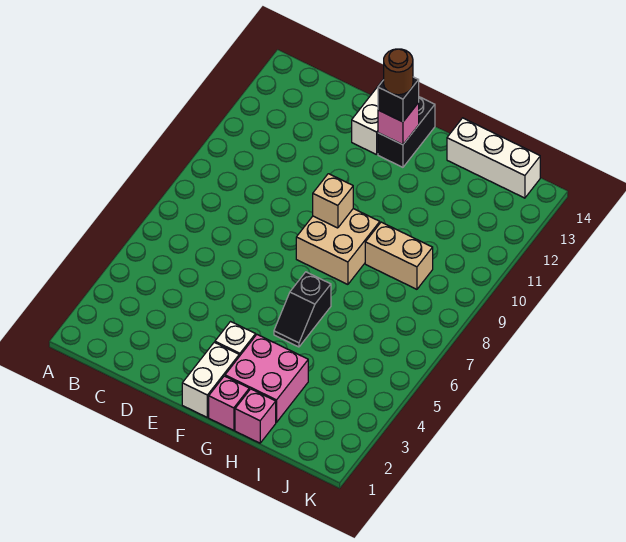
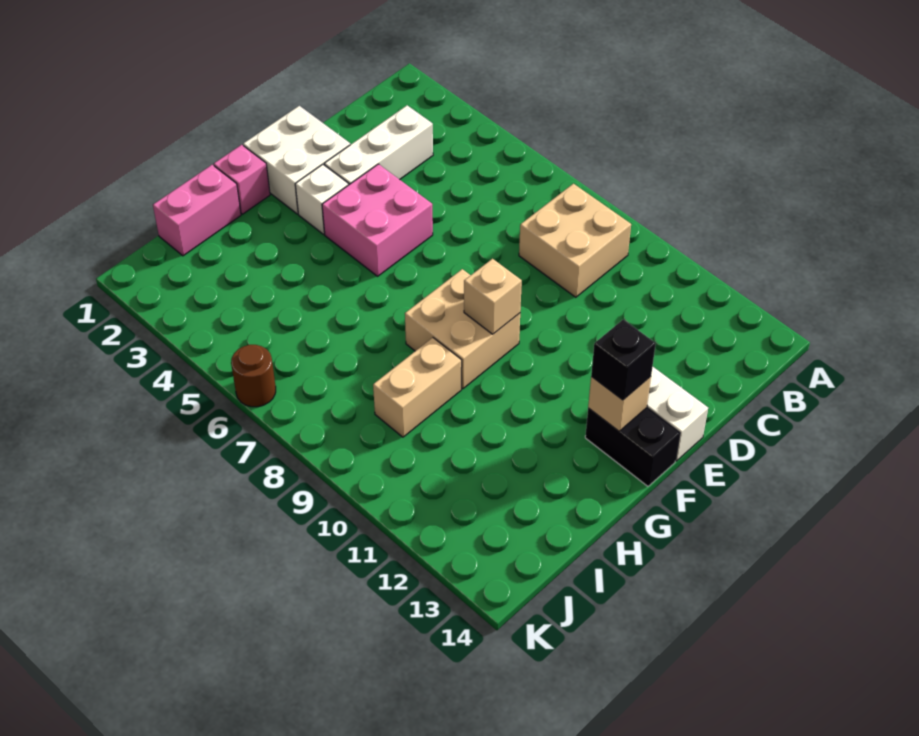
none -> tan 2x2 brick [519,184,631,297]
white 1x2 brick [182,342,239,417] -> white 2x2 brick [243,106,350,214]
pink 1x1 brick [378,102,419,145] -> tan 1x1 brick [588,377,651,431]
brown 1x1 round brick [384,49,413,95] -> brown 1x1 round brick moved to [231,345,276,407]
pink 2x2 brick [225,335,308,422] -> pink 2x2 brick moved to [322,164,433,276]
black 1x2 slope [274,272,331,347] -> none
pink 1x1 brick [235,389,276,443] -> pink 1x2 brick [153,165,241,256]
white 1x3 brick [447,118,540,198] -> white 1x3 brick moved to [324,105,433,184]

